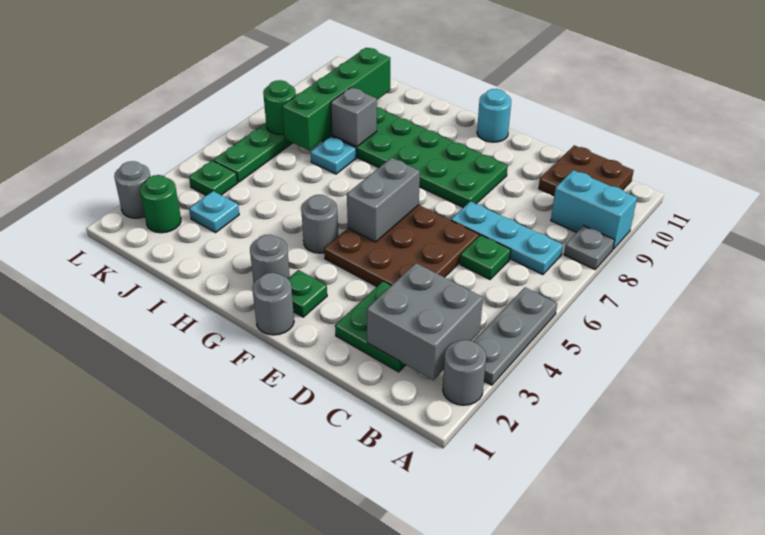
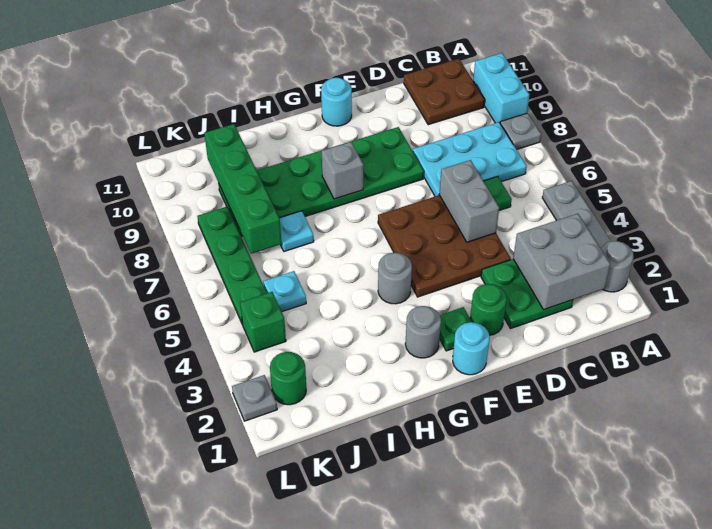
cyan 1x2 brick [551,170,637,249] -> cyan 1x2 brick turned to [473,53,529,123]
cyan 1x3 plate [451,201,563,275] -> cyan 2x3 plate [413,122,527,196]
grey 1x1 round brick [252,273,294,335] -> cyan 1x1 round brick [453,322,490,375]
grey 1x2 brick [347,158,420,242] -> grey 1x2 brick moved to [439,160,499,242]
grey 1x1 brick [331,87,377,147] -> grey 1x1 brick moved to [322,142,363,199]
cyan 1x1 plate [189,191,239,233] -> cyan 1x1 plate moved to [263,271,306,312]
green 1x1 plate [189,160,238,195] -> green 1x1 brick [240,292,286,352]
green 1x1 round brick [263,80,296,134] -> green 1x1 round brick moved to [470,284,507,335]
grey 1x1 round brick [114,161,150,218] -> grey 1x1 plate [232,375,277,421]

